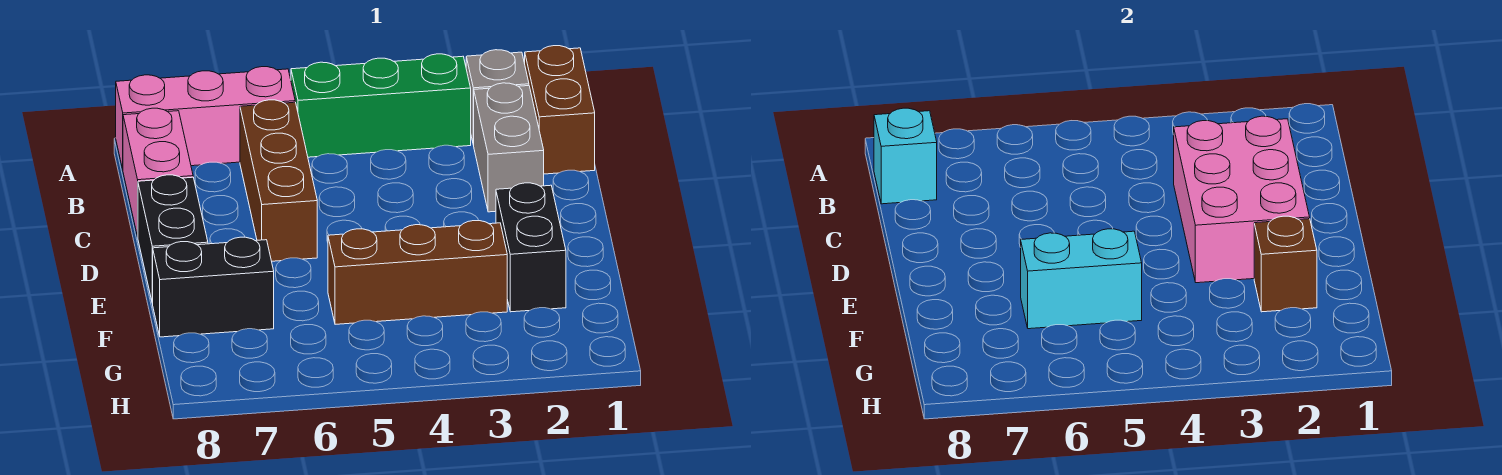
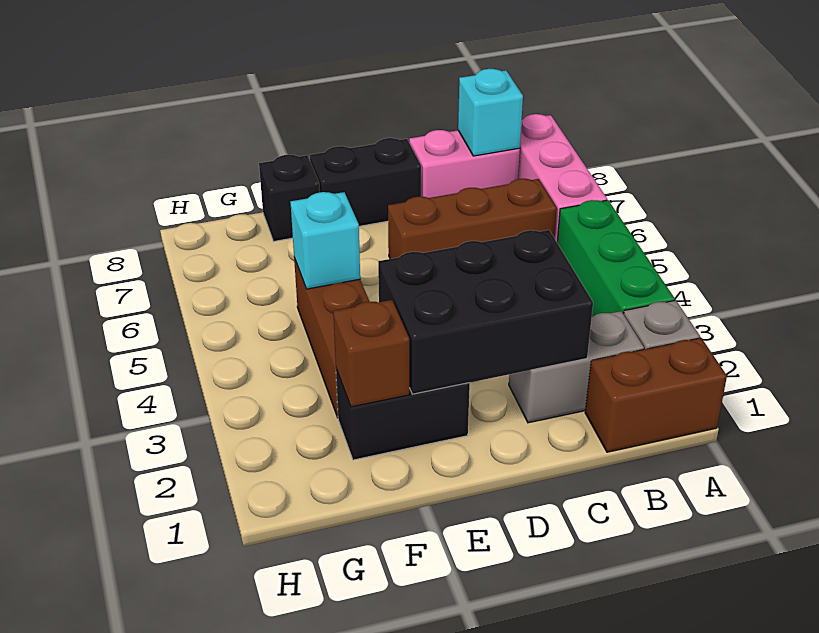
pink 2x3 brick [1174,116,1310,283] -> black 2x3 brick [378,230,593,394]
cyan 1x2 brick [1021,229,1142,329] -> cyan 1x1 brick [290,192,360,289]
black 1x2 brick [153,237,274,337] -> black 1x1 brick [259,155,320,241]

